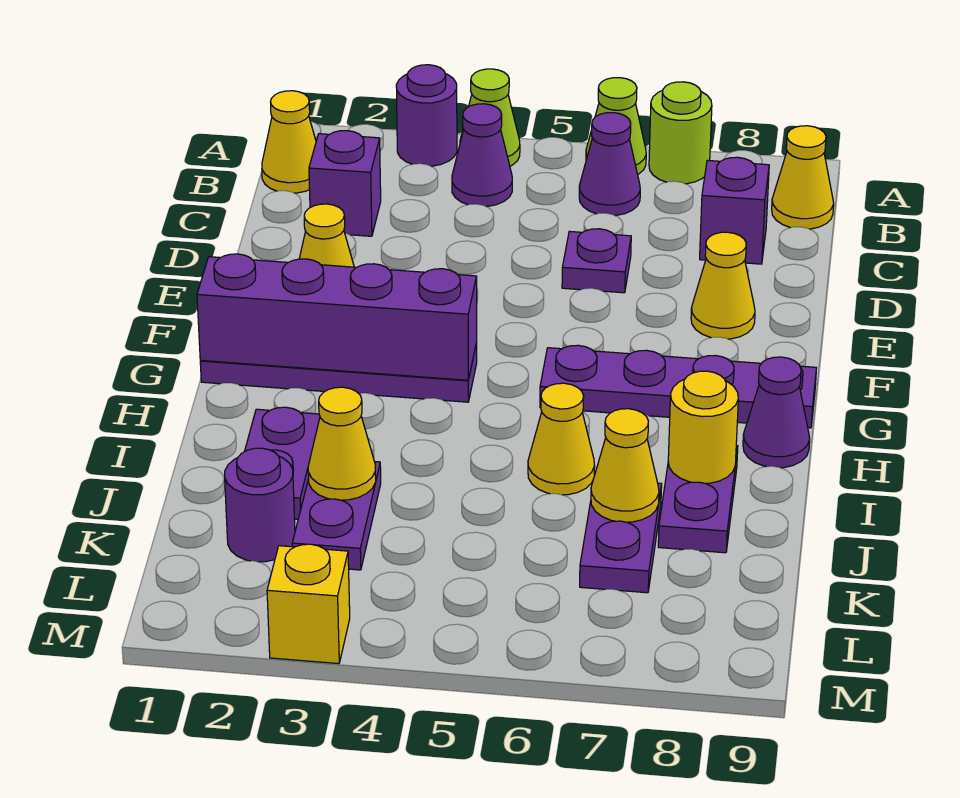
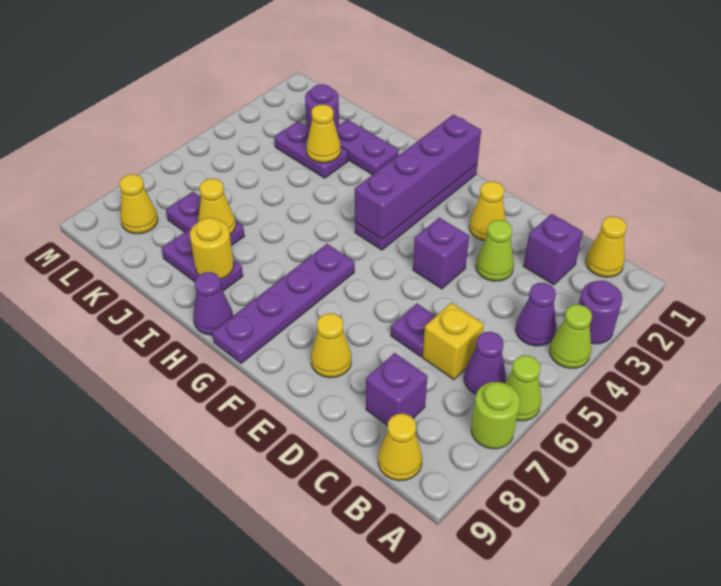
none -> lime 1x1 cone [476,220,514,281]
none -> purple 1x1 brick [413,218,469,289]
yellow 1x1 cone [528,383,595,495] -> yellow 1x1 cone moved to [119,174,158,234]
yellow 1x1 brick [267,544,350,664] -> yellow 1x1 brick moved to [423,303,484,379]

